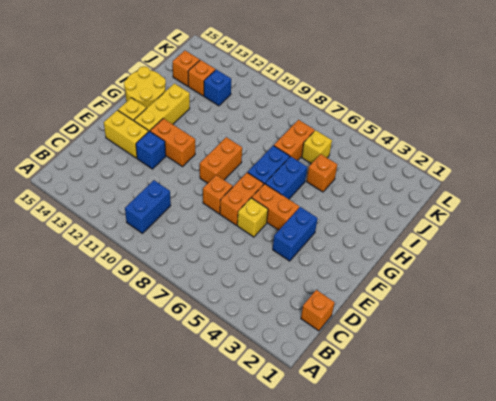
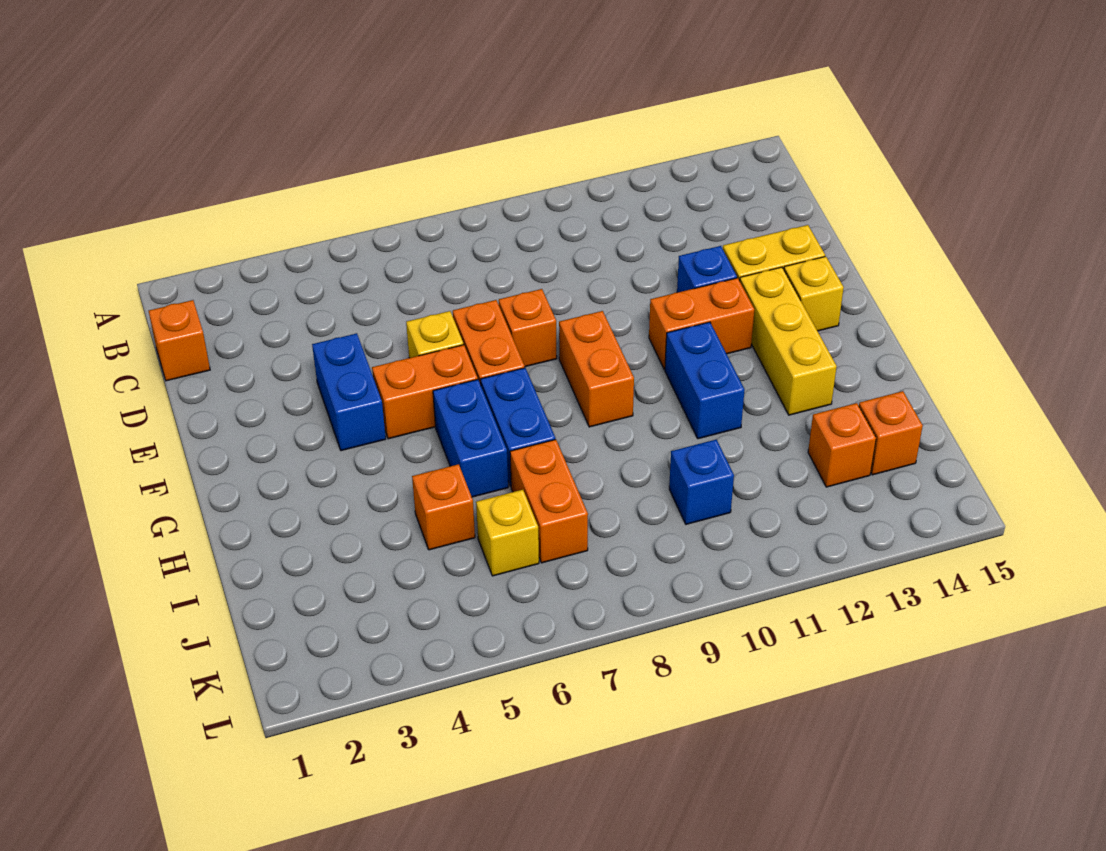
blue 1x2 brick [125,180,171,233] -> blue 1x2 brick moved to [665,322,744,439]
yellow 2x2 round brick [124,67,166,108] -> none
blue 1x1 brick [204,70,231,106] -> blue 1x1 brick moved to [669,439,734,524]

